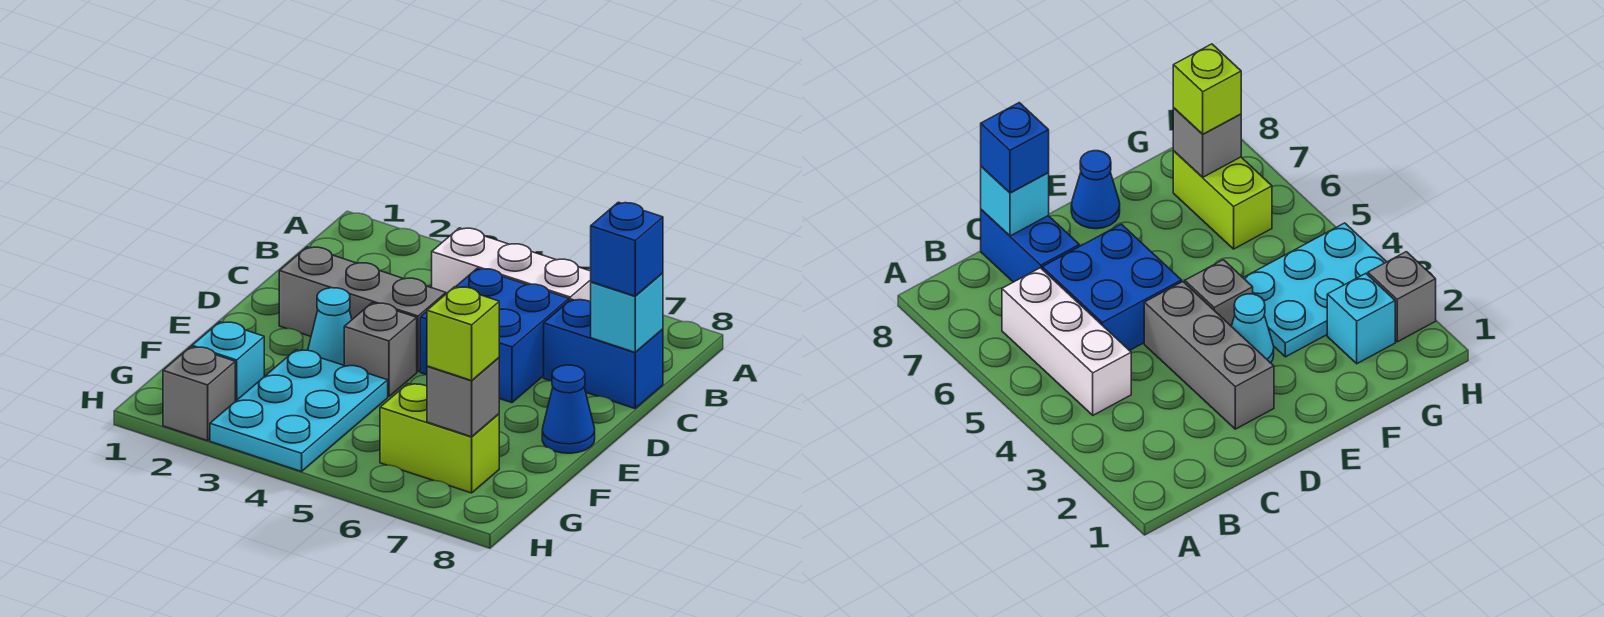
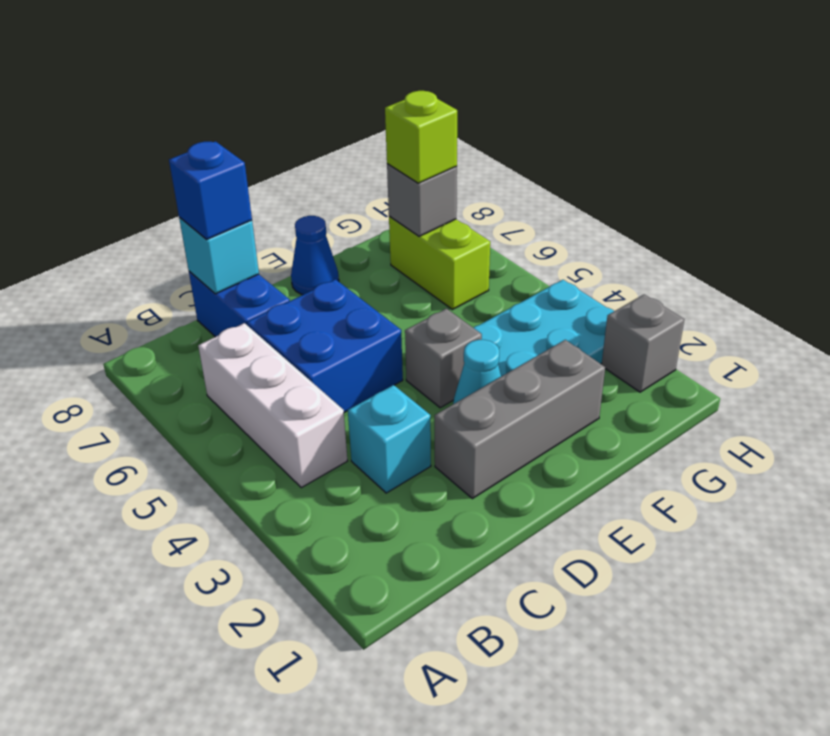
grey 1x3 brick [279,247,446,372] -> grey 1x3 brick turned to [435,340,605,499]
cyan 1x1 brick [192,322,264,401] -> cyan 1x1 brick moved to [348,385,431,493]

